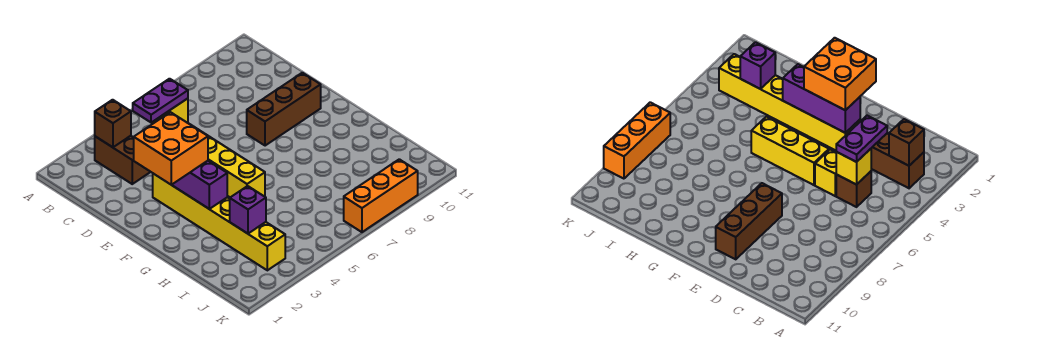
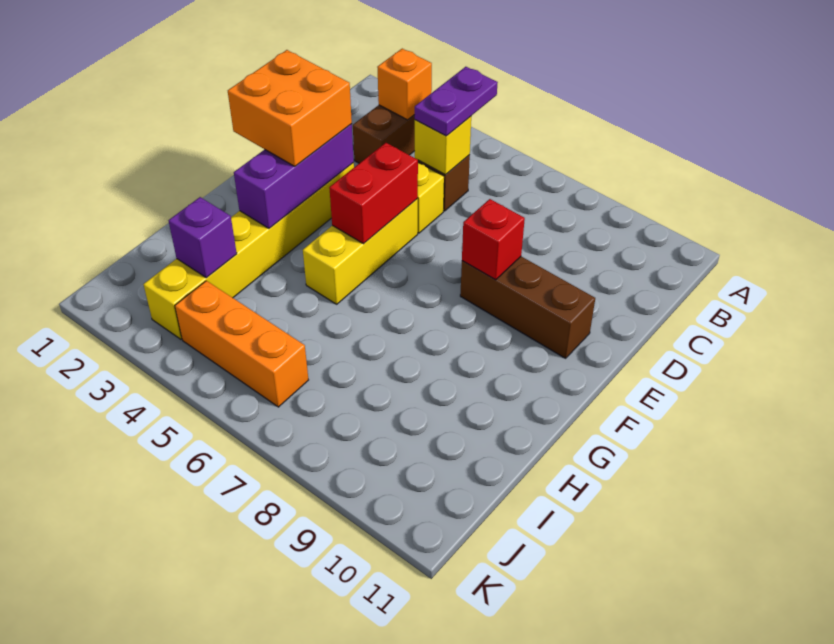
brown 1x1 brick [95,100,131,147] -> orange 1x1 brick [377,49,432,120]
purple 1x2 plate [133,79,188,123] -> purple 1x2 plate turned to [415,67,498,136]
none -> red 1x2 brick [329,143,418,244]
none -> red 1x1 brick [462,199,525,280]
orange 1x3 brick [344,159,418,232] -> orange 1x3 brick moved to [175,281,308,407]

